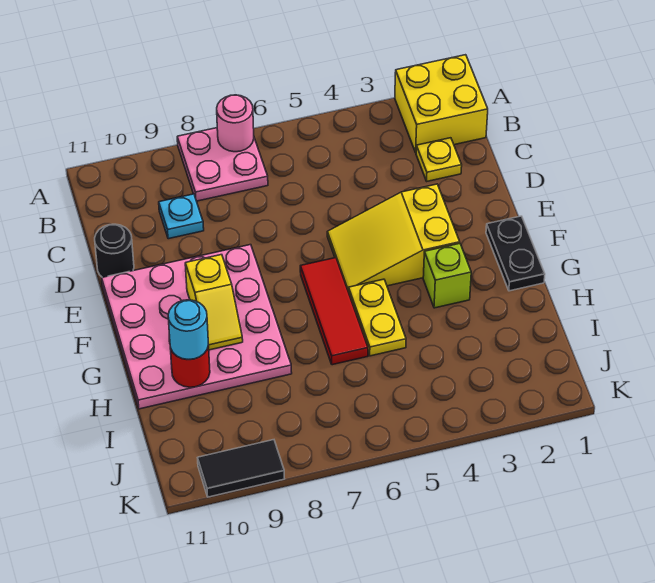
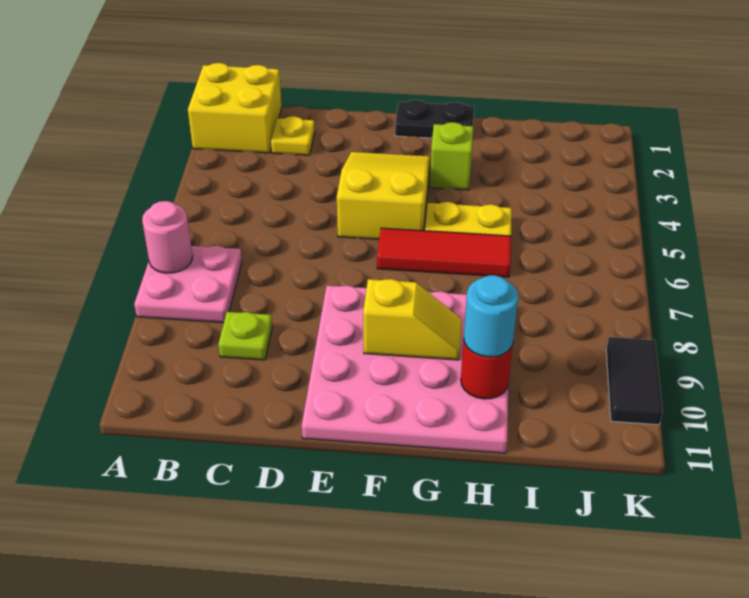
cyan 1x1 plate [159,194,204,239] -> lime 1x1 plate [218,312,272,360]
black 1x1 round brick [95,224,134,277] -> none
yellow 2x3 slope [327,184,460,292] -> yellow 2x3 slope turned to [337,152,430,239]

